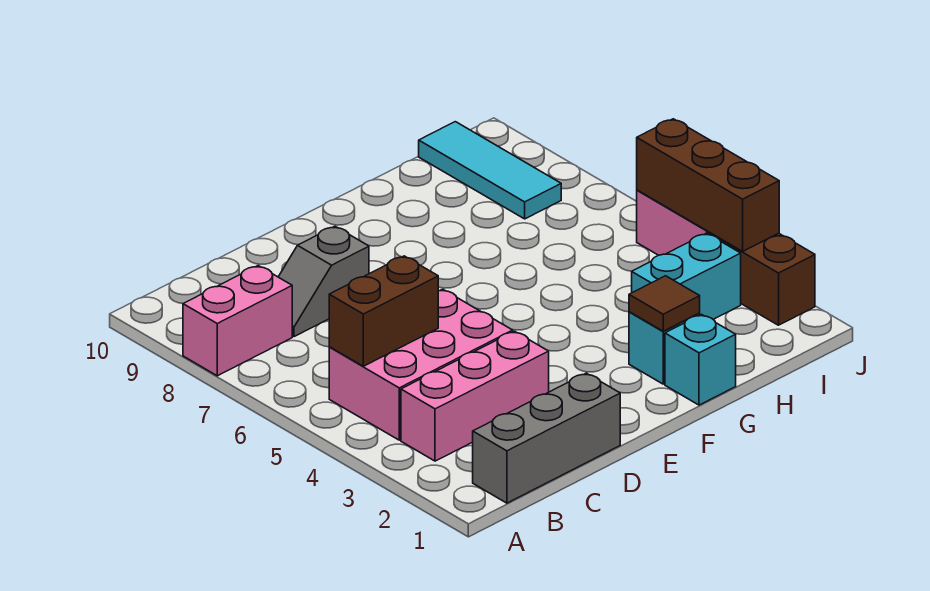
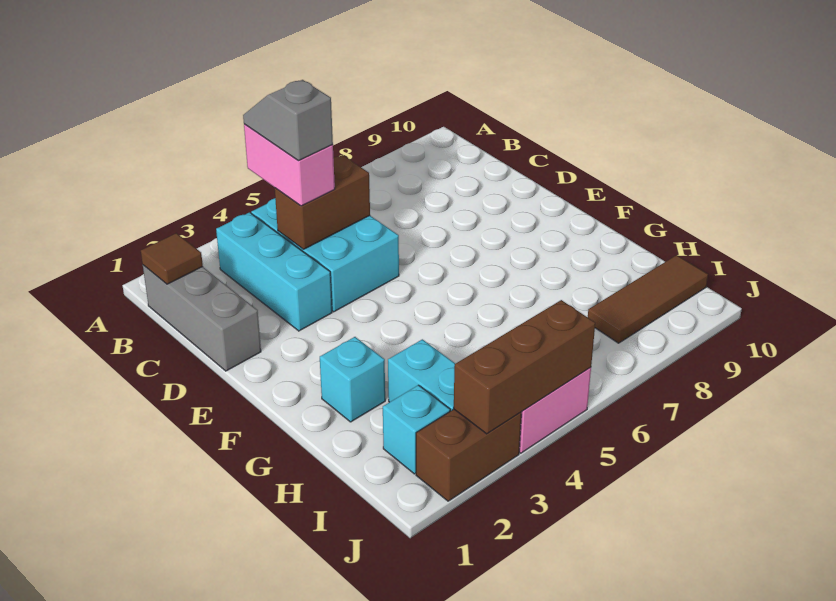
pink 1x2 brick [183,266,292,376] -> pink 1x2 brick moved to [244,124,335,206]
pink 1x3 brick [401,331,549,461] -> cyan 1x3 brick [216,212,332,331]
pink 2x3 brick [329,289,513,440] -> cyan 2x3 brick [251,198,399,312]
brown 1x2 brick [329,256,438,366] -> brown 1x2 brick turned to [275,155,370,249]
grey 1x2 slope [279,226,369,337] -> grey 1x2 slope moved to [243,80,333,161]
cyan 1x1 brick [665,315,736,405] -> cyan 1x1 brick moved to [383,385,450,474]
brown 1x1 tile [629,276,700,331] -> brown 1x1 tile moved to [141,233,203,284]
cyan 1x3 tile [419,122,561,219] -> brown 1x3 tile [588,255,708,343]

